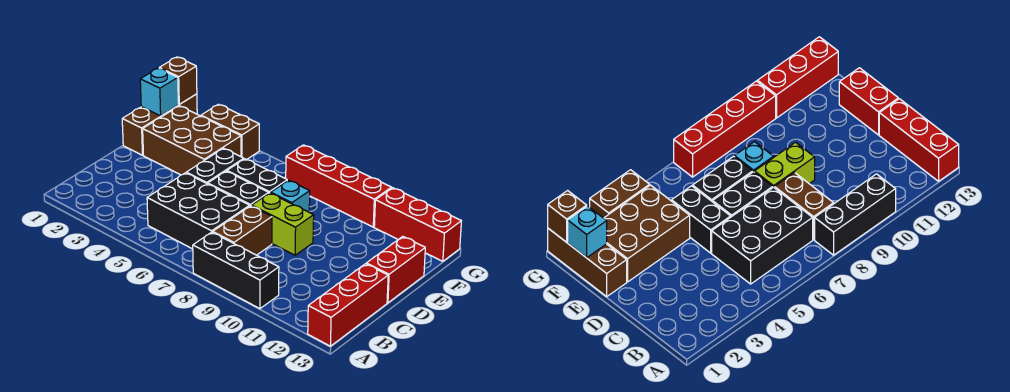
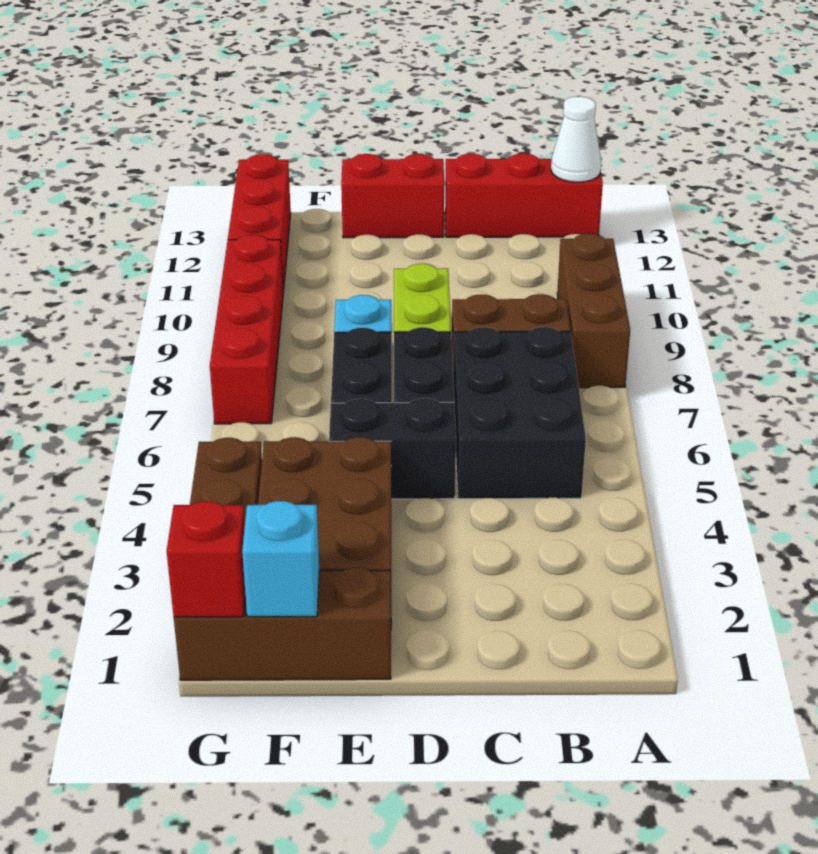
black 1x3 brick [193,232,279,309] -> brown 1x3 brick [557,234,630,388]
none -> white 1x1 cone [551,96,601,182]
brown 1x1 brick [159,57,197,104] -> red 1x1 brick [167,501,246,617]

